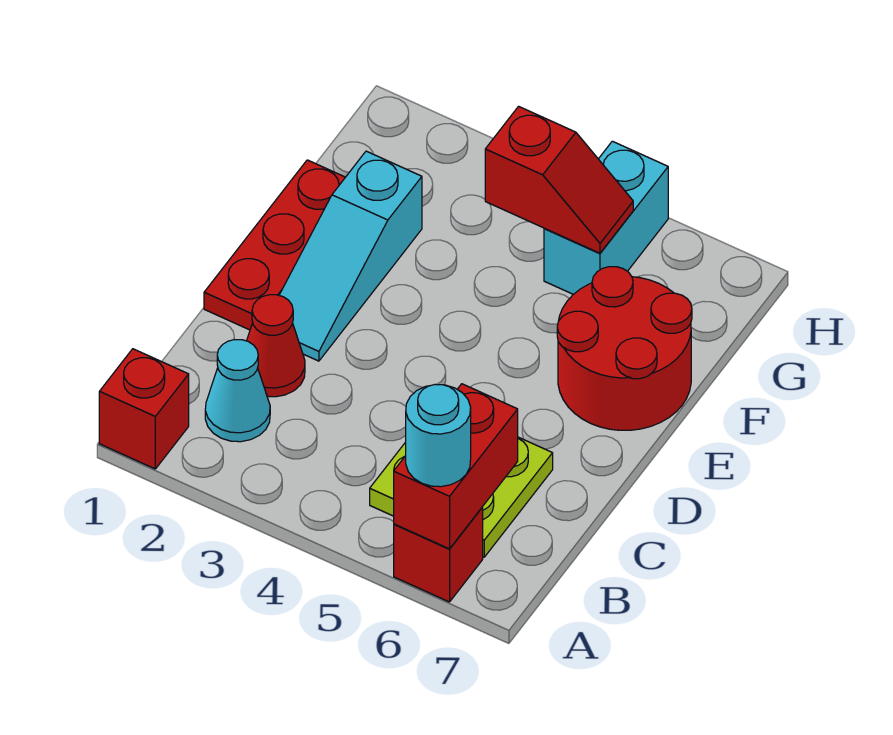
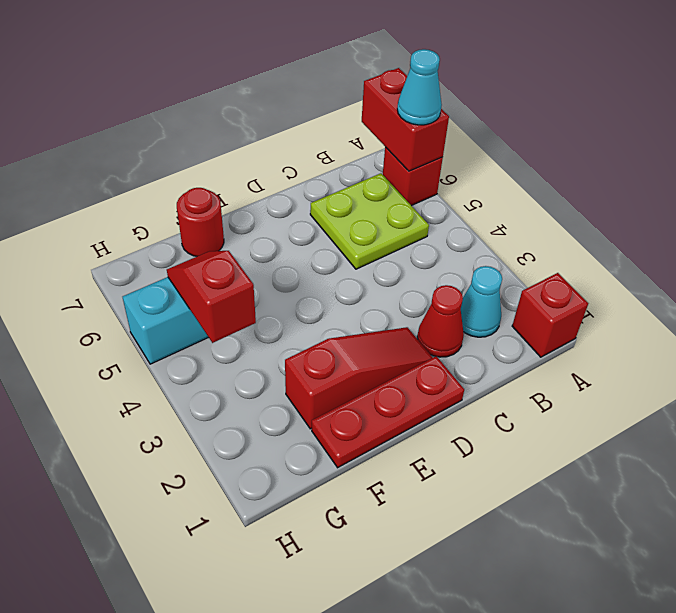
red 1x2 brick [394,384,518,549] -> red 1x2 brick turned to [362,68,449,171]
cyan 1x1 round brick [406,384,471,487] -> cyan 1x1 cone [397,49,442,125]
cyan 1x3 slope [279,151,422,361] -> red 1x3 slope [285,327,433,429]
red 2x2 round brick [557,267,692,430] -> red 1x1 round brick [177,188,224,257]

